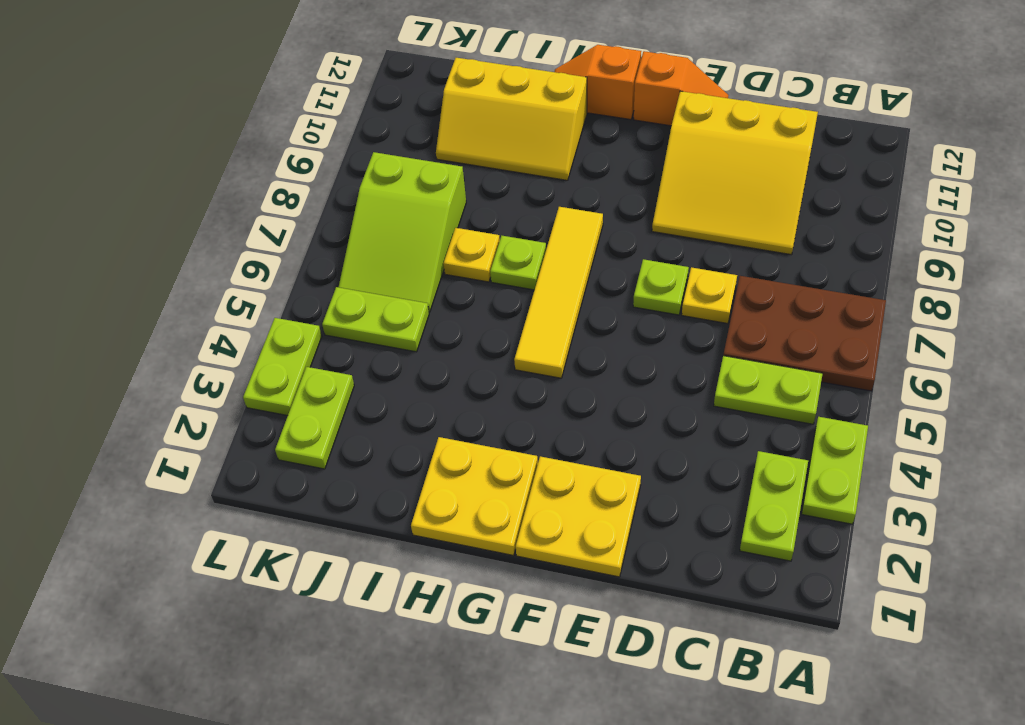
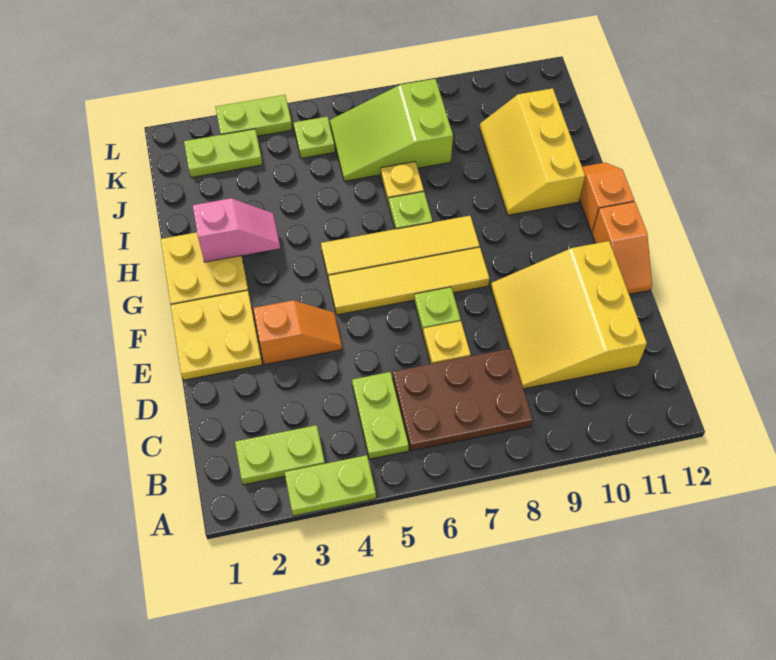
brown 2x3 plate [723,276,886,391] -> brown 2x3 plate turned to [393,348,532,451]
none -> orange 1x2 slope [253,300,342,365]
none -> yellow 1x4 tile [328,247,489,315]
none -> pink 1x2 slope [193,198,280,262]
lime 1x2 plate [322,287,429,352] -> lime 1x1 plate [294,117,335,158]

